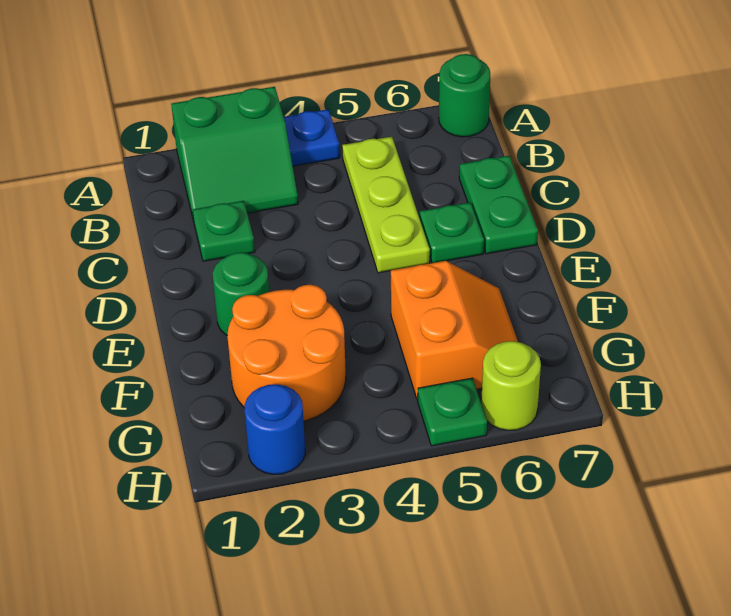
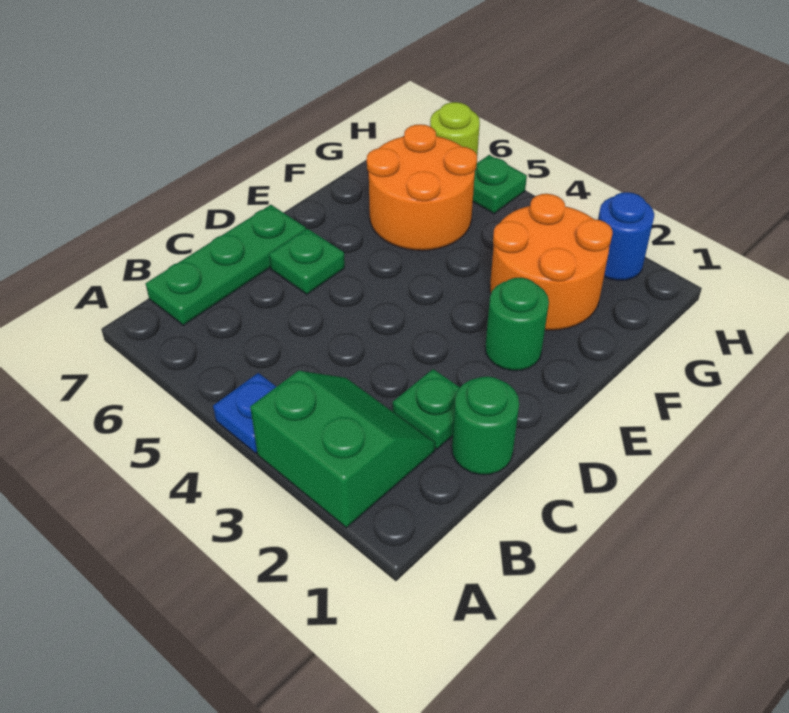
green 1x1 round brick [439,54,490,137] -> green 1x1 round brick moved to [452,376,519,475]
lime 1x3 plate [342,137,430,273] -> none
green 1x2 plate [459,156,538,254] -> green 1x3 plate [146,205,306,325]
orange 2x2 slope [391,261,518,400] -> orange 2x2 round brick [367,124,477,251]

